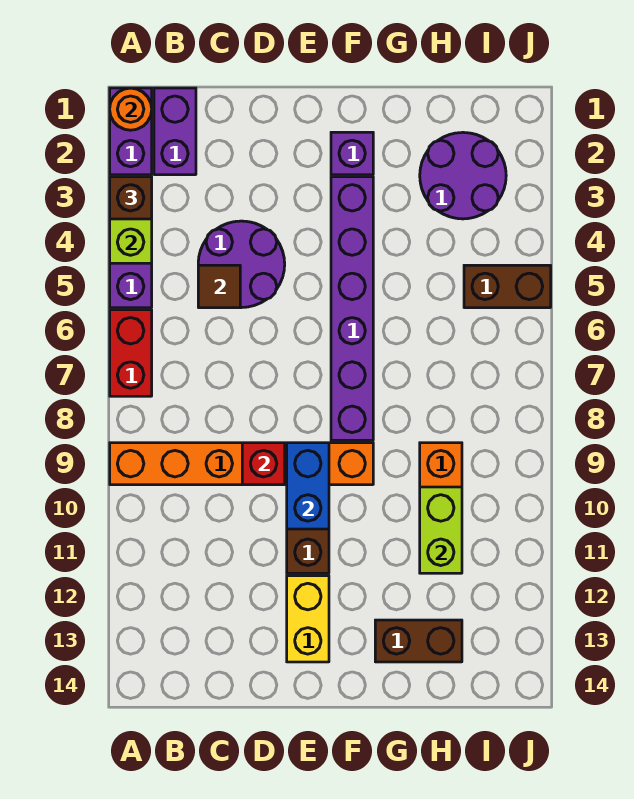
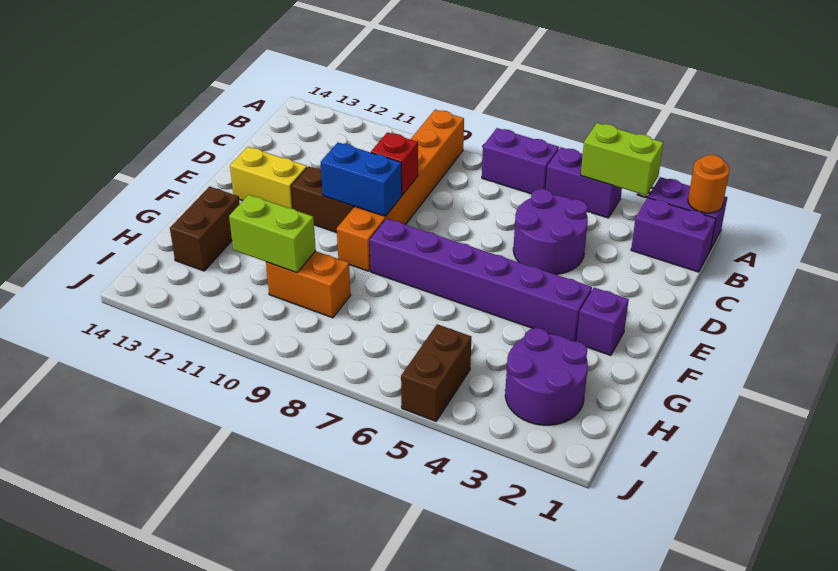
brown 1x1 brick [110,177,152,219] -> none
red 1x2 brick [110,310,152,396] -> purple 1x2 brick [482,128,559,194]
brown 1x1 tile [198,265,240,308] -> none

